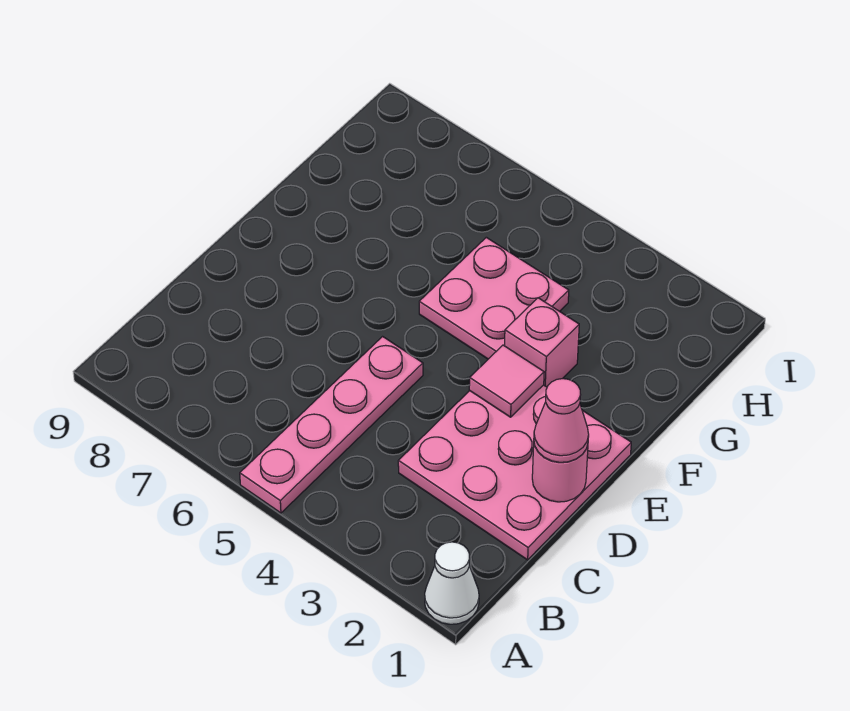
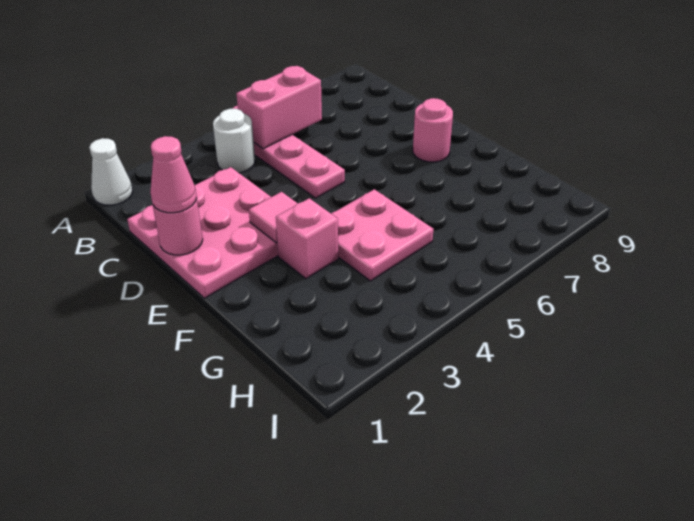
none -> white 1x1 round brick [213,109,255,173]
none -> pink 1x2 brick [236,66,322,149]
none -> pink 1x1 round brick [413,98,453,162]

